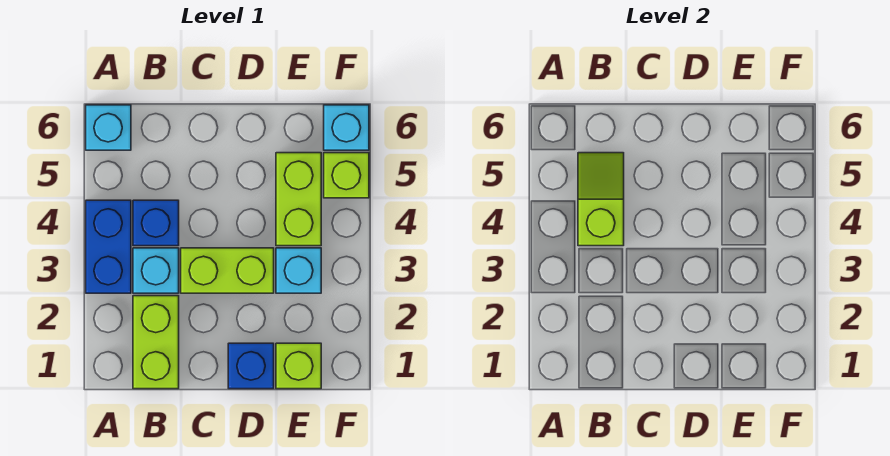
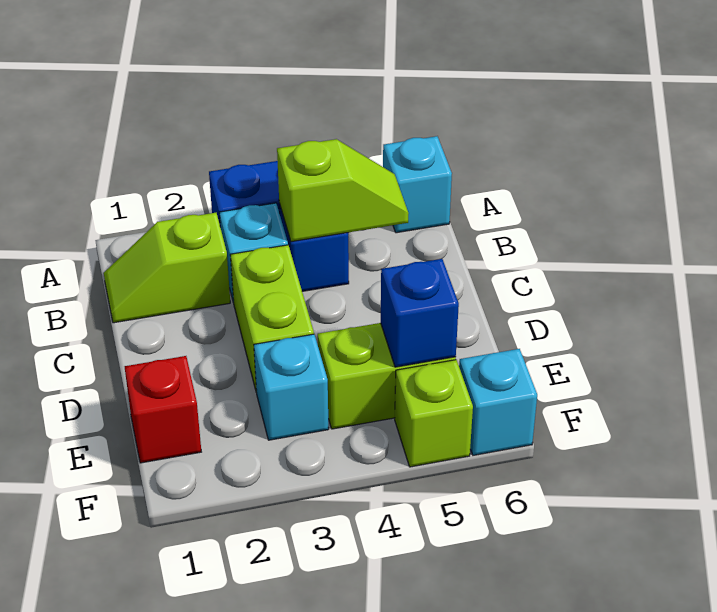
lime 1x2 brick [133,296,179,389] -> lime 1x2 slope [104,213,230,323]
blue 1x1 brick [228,343,274,389] -> blue 1x1 brick moved to [381,259,459,367]
lime 1x1 brick [276,343,321,389] -> red 1x1 brick [125,356,201,463]

